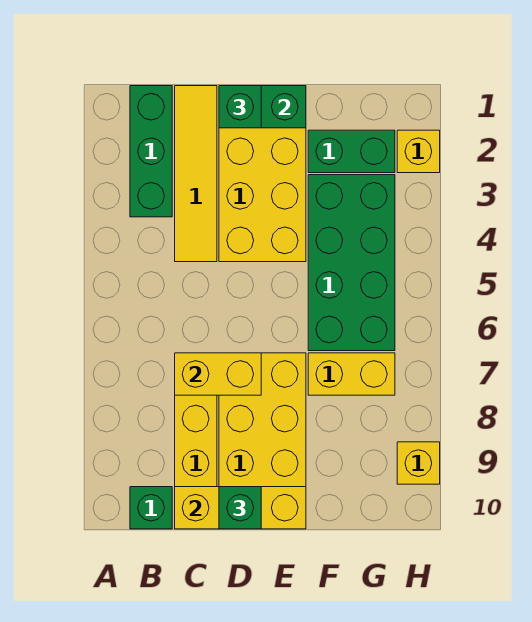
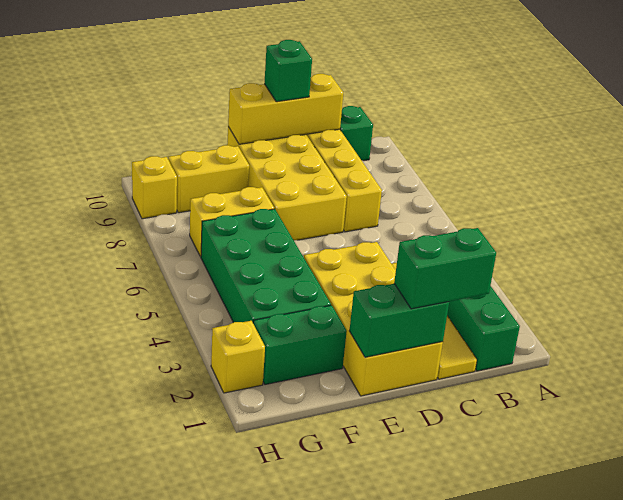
yellow 1x2 brick [175,353,261,395] -> yellow 1x2 brick moved to [168,145,249,213]
green 1x1 brick [219,86,261,128] -> green 1x2 brick [394,228,496,309]

